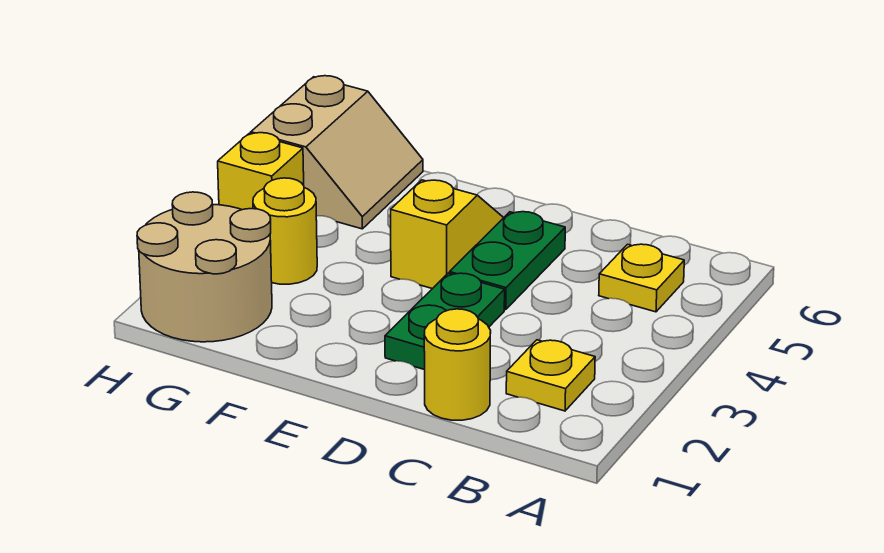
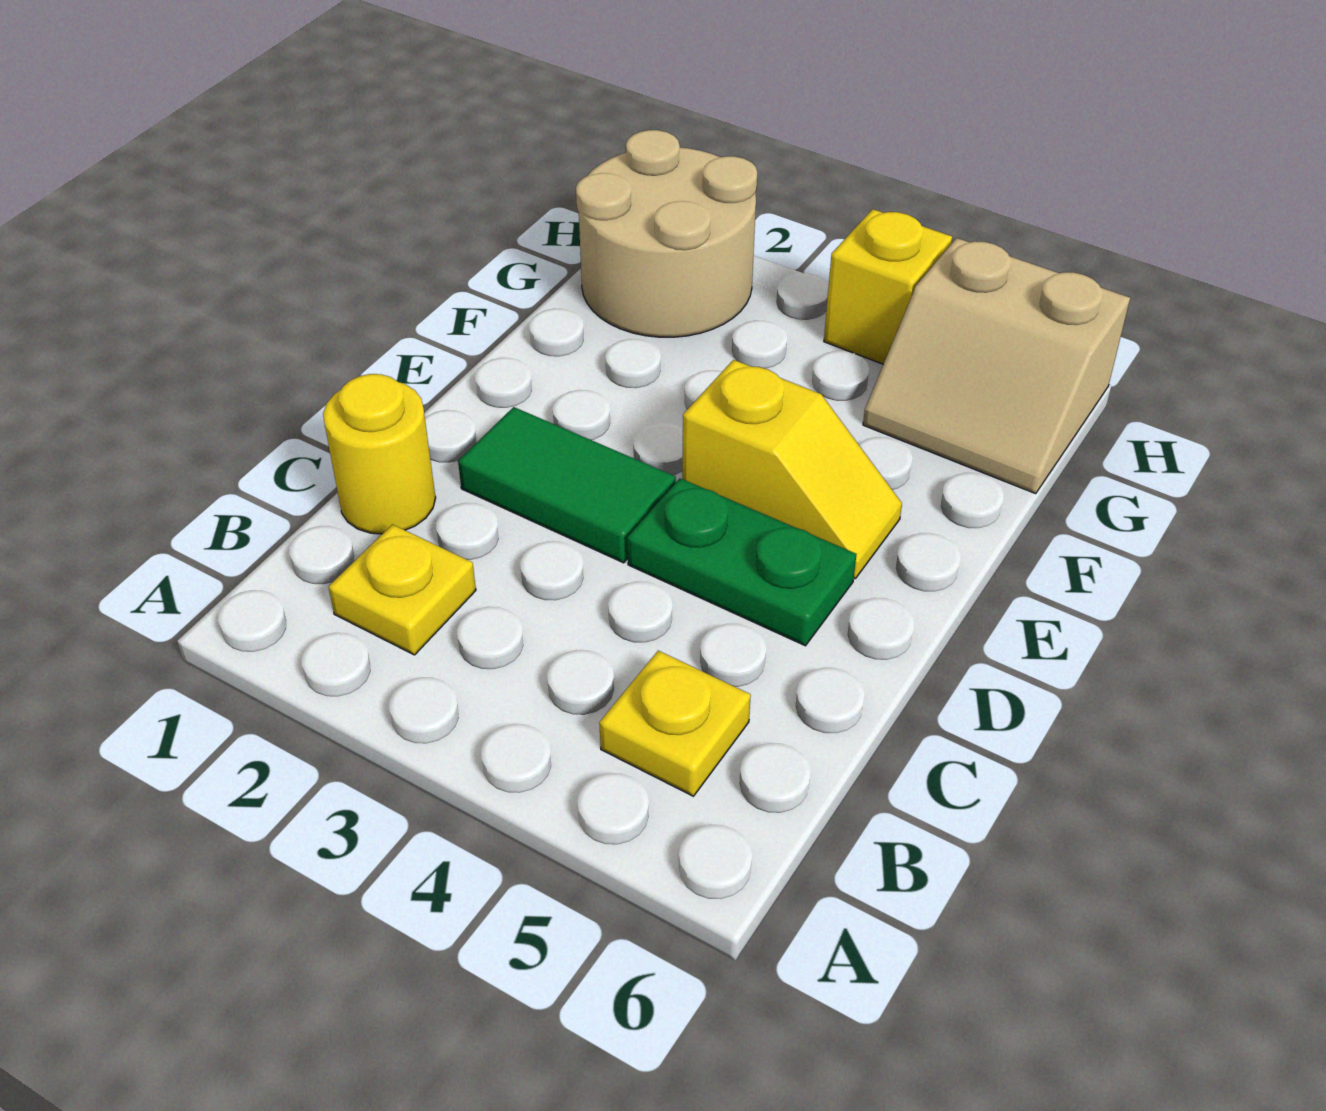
green 1x2 plate [385,273,505,370] -> green 1x2 tile [458,407,676,563]
yellow 1x1 round brick [253,178,317,284] -> none

